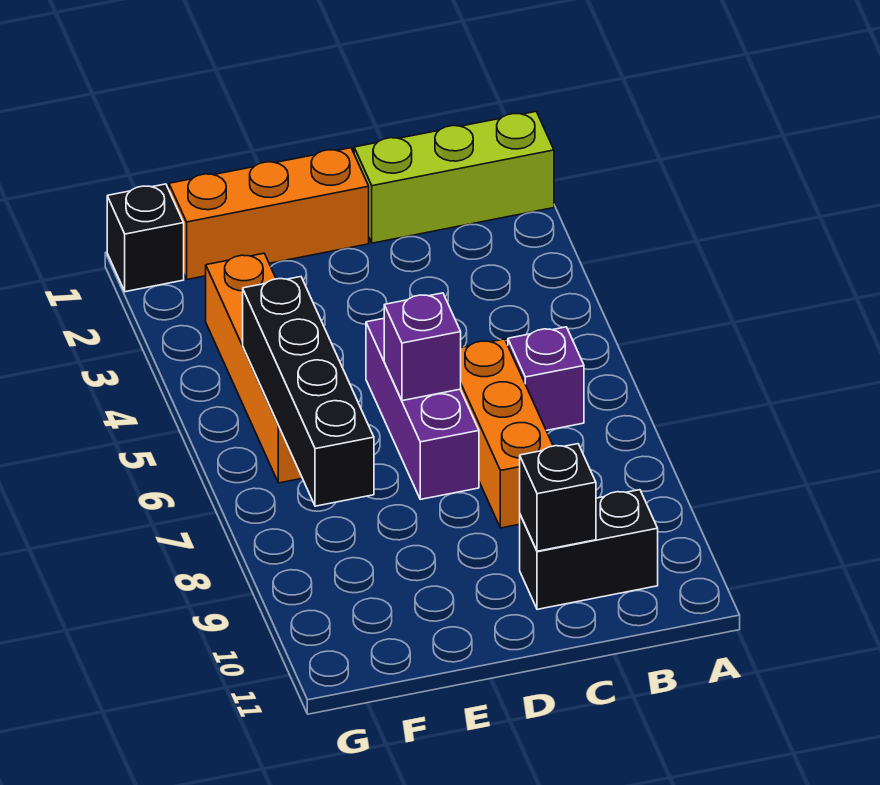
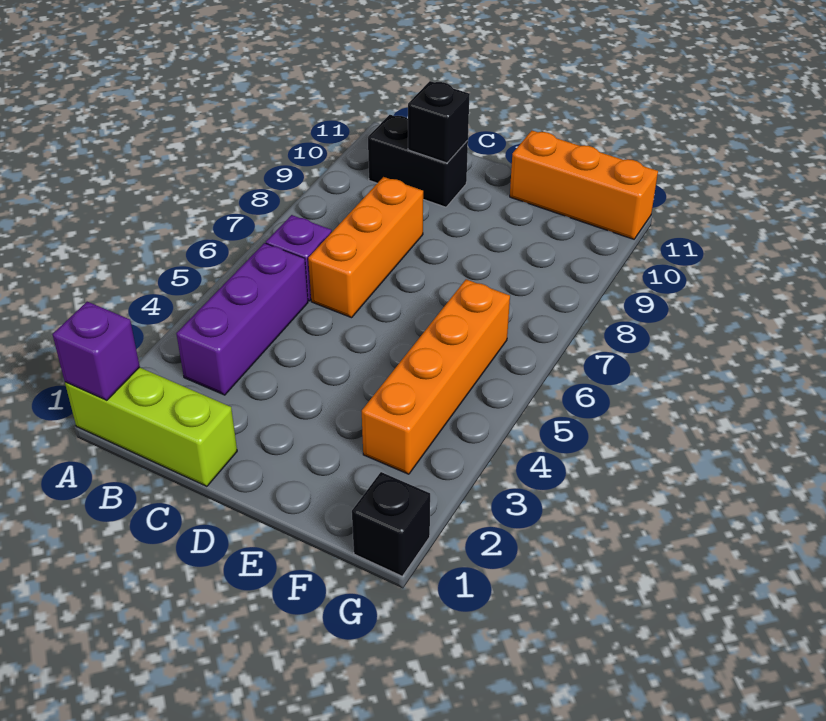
orange 1x3 brick [169,148,369,279] -> orange 1x3 brick moved to [510,131,658,239]
purple 1x3 brick [366,318,479,499] -> purple 1x3 brick moved to [176,243,308,395]
purple 1x1 brick [384,293,461,401] -> purple 1x1 brick moved to [53,302,140,401]
black 1x4 brick [243,277,374,506] -> none

